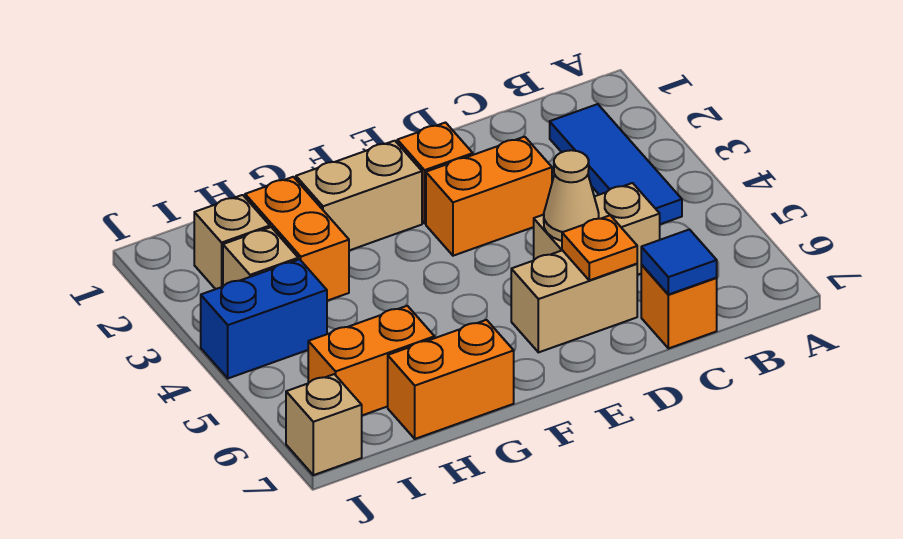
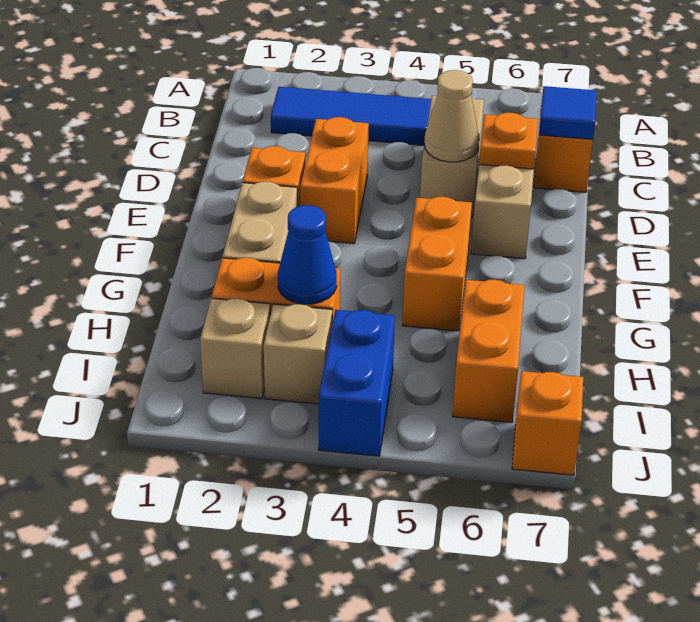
orange 1x2 brick [388,320,514,439] -> orange 1x2 brick moved to [402,197,472,331]
none -> blue 1x1 cone [278,205,337,304]
tan 1x1 brick [286,374,362,475] -> orange 1x1 brick [512,371,583,475]

